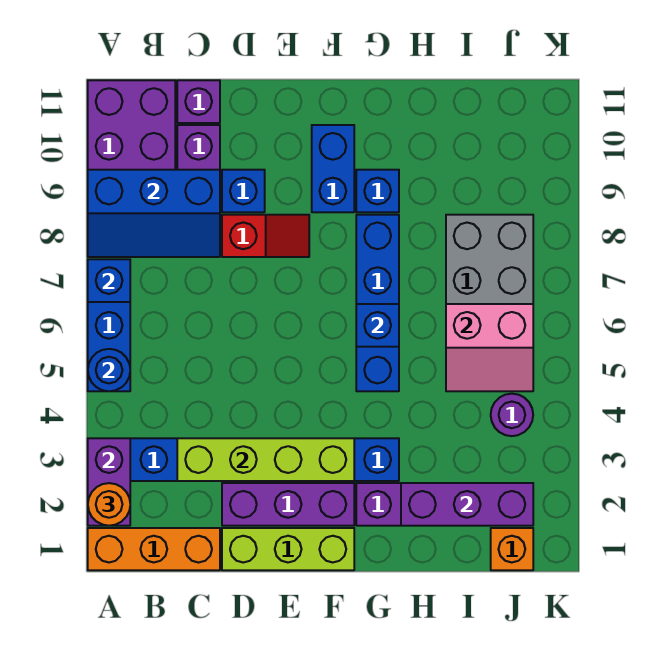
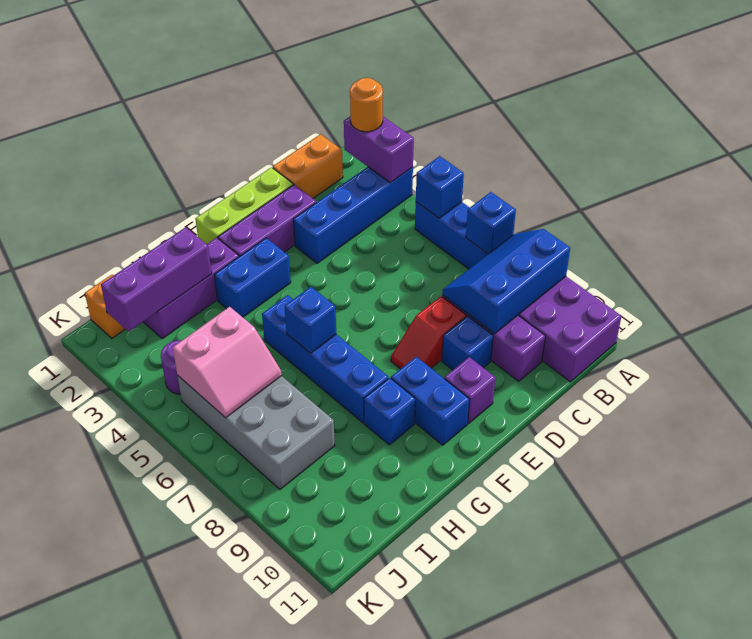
orange 1x3 brick [88,528,220,570] -> orange 1x2 brick [273,134,343,198]
blue 1x1 round brick [88,349,130,391] -> blue 1x1 brick [416,156,464,218]
lime 1x4 brick [177,438,354,481] -> none
purple 1x1 brick [177,80,220,123] -> purple 1x1 brick moved to [444,357,495,423]
pink 2x2 slope [446,304,533,391] -> pink 2x2 slope turned to [173,307,282,418]

